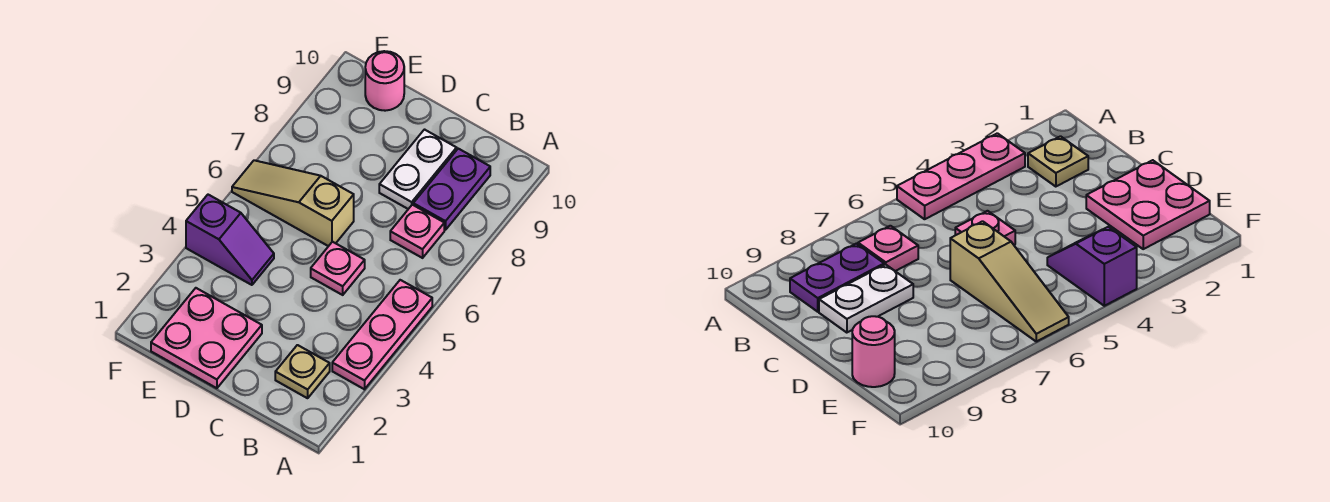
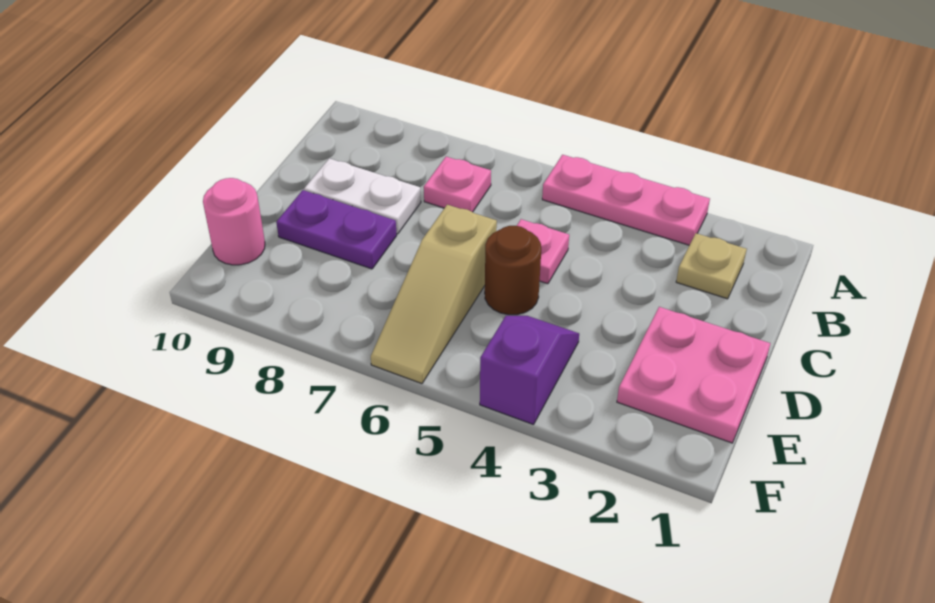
purple 1x2 plate [413,149,490,230] -> purple 1x2 plate moved to [276,190,397,269]
none -> brown 1x1 round brick [485,226,541,315]

